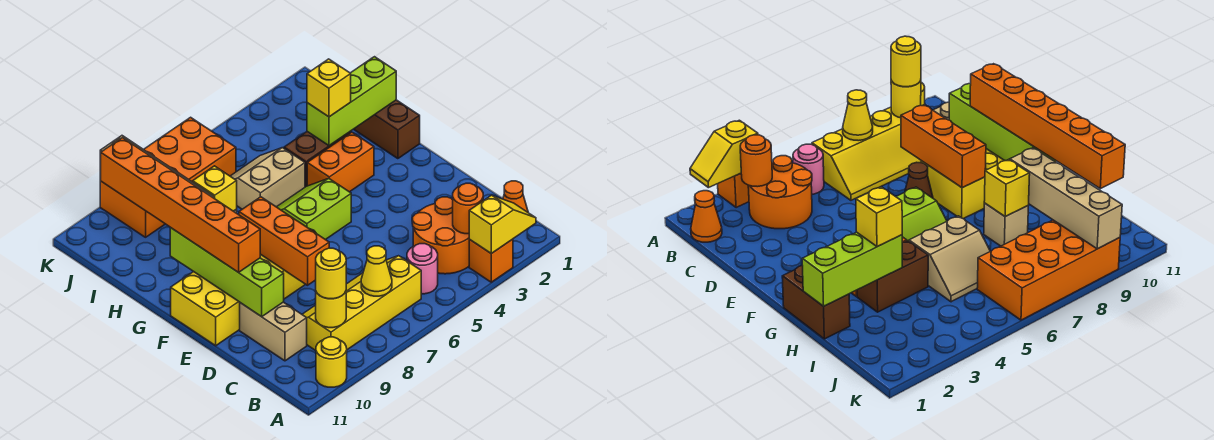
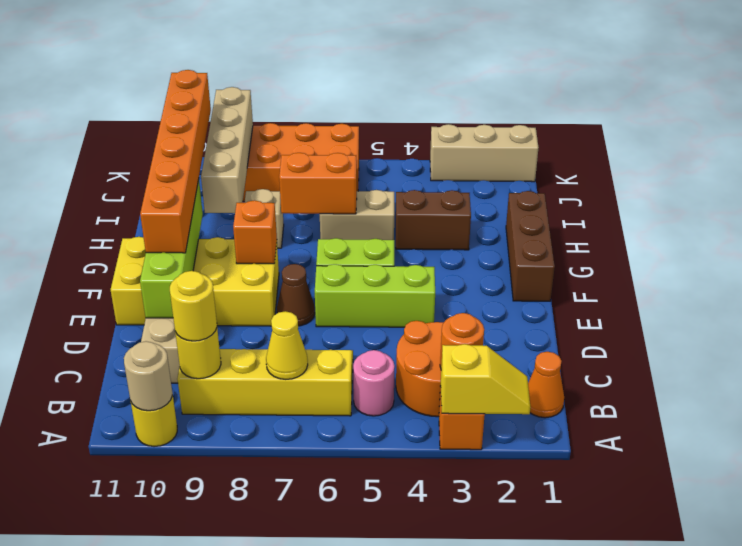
none -> tan 1x1 round brick [124,341,172,411]
orange 1x3 brick [239,197,329,285] -> orange 1x1 brick [233,200,277,264]
brown 1x2 brick [354,100,420,159] -> brown 1x3 brick [506,191,555,301]
orange 1x2 brick [307,132,374,192] -> orange 1x2 brick moved to [279,153,357,214]
lime 1x3 brick [307,57,396,146] -> lime 1x3 brick moved to [315,264,435,327]
yellow 1x1 brick [307,59,351,117] -> none
yellow 1x1 brick [193,166,237,211] -> none
none -> tan 1x3 brick [430,124,539,182]

